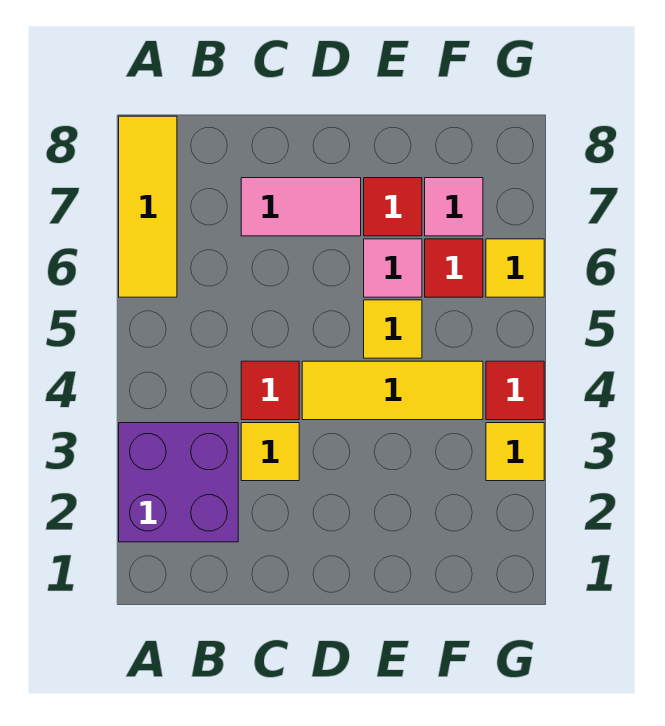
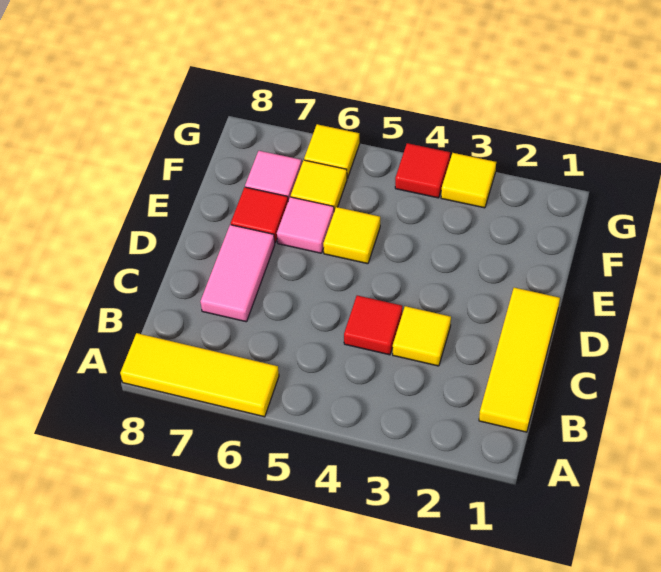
purple 2x2 brick [119,423,238,542] -> none
yellow 1x3 tile [302,361,483,420] -> yellow 1x3 tile moved to [479,288,560,432]
red 1x1 tile [425,239,483,297] -> yellow 1x1 tile [291,160,347,211]

